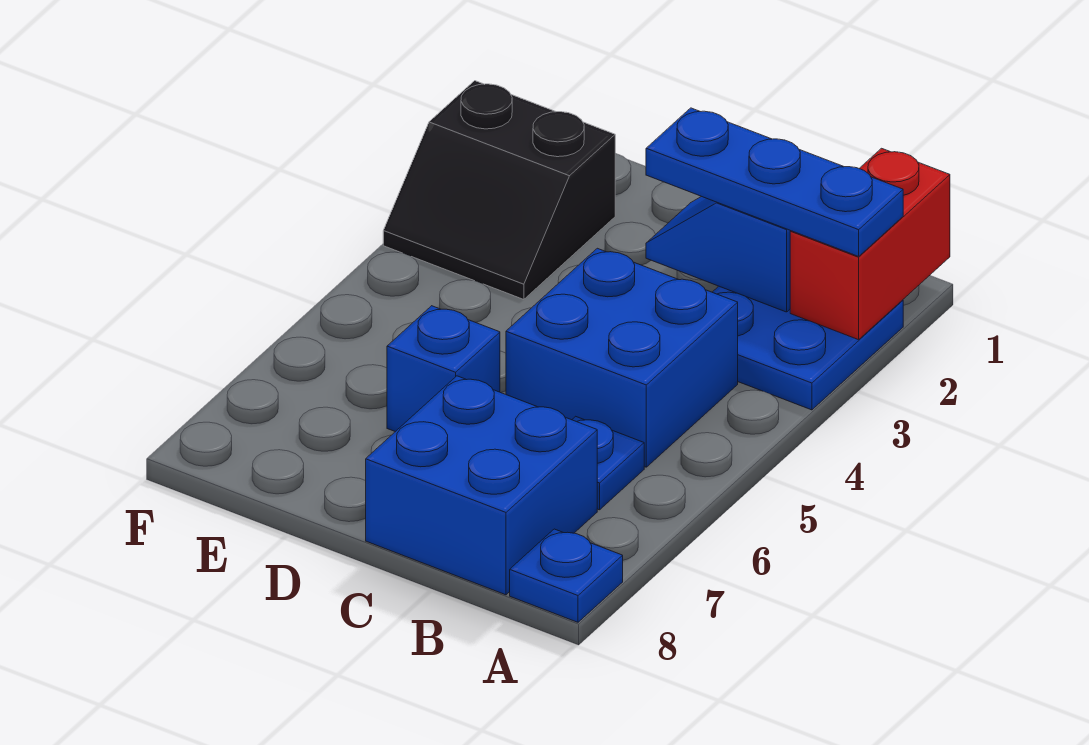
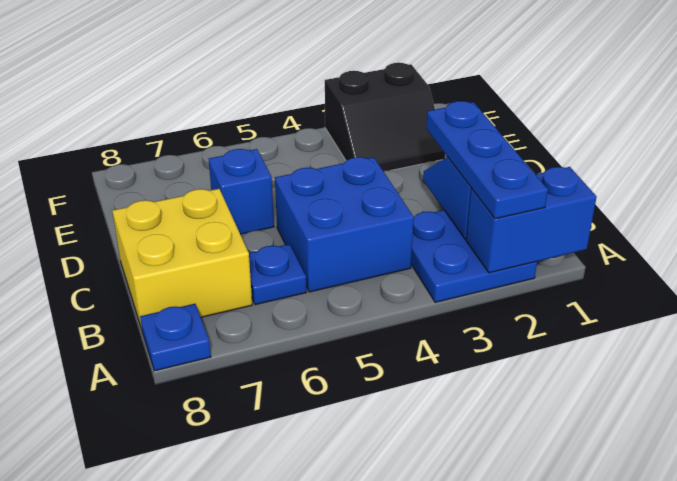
red 1x2 brick [790,148,950,340] -> blue 1x2 brick [466,167,596,273]
blue 2x2 brick [366,376,597,595] -> yellow 2x2 brick [112,189,252,329]
black 2x2 slope [383,81,615,299] -> black 2x2 slope turned to [325,63,445,171]

